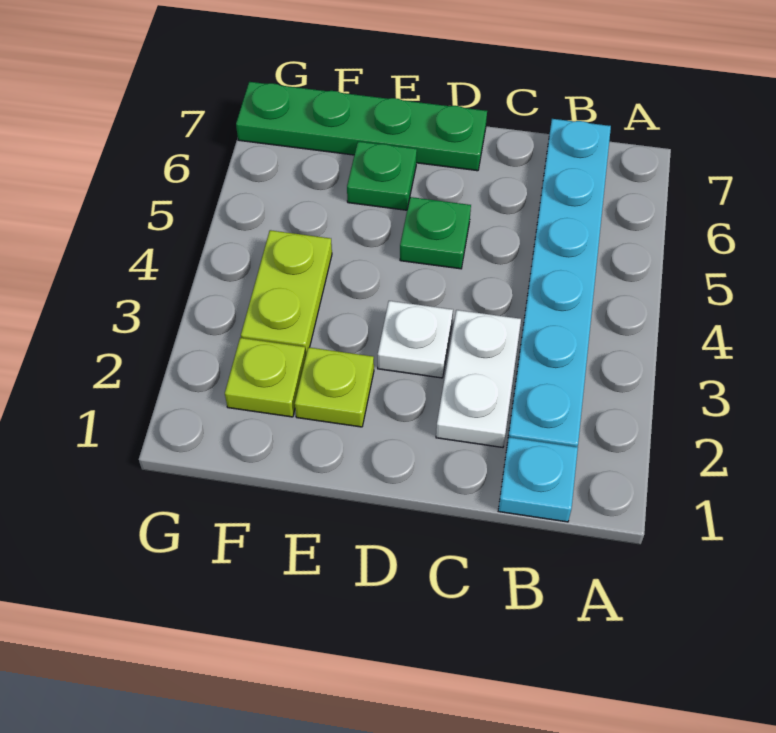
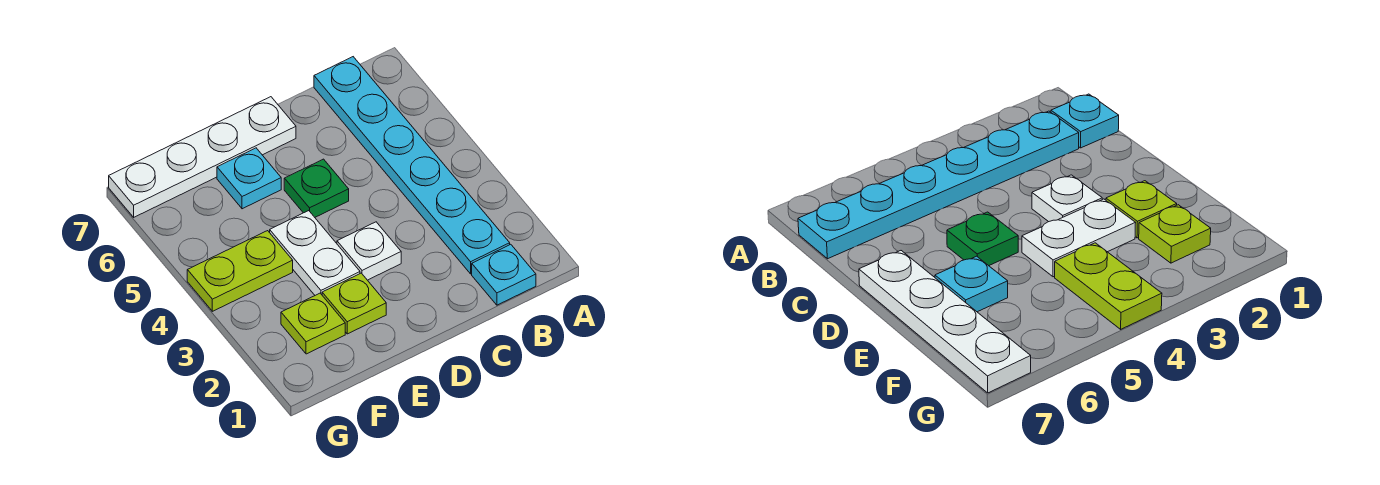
white 1x2 plate [436,310,521,447] -> white 1x2 plate moved to [270,211,360,295]
green 1x4 plate [236,82,487,171] -> white 1x4 plate [109,97,296,217]
green 1x1 plate [347,141,417,210] -> cyan 1x1 plate [217,148,281,209]
lime 1x2 plate [241,230,332,354] -> lime 1x2 plate turned to [187,231,293,311]

